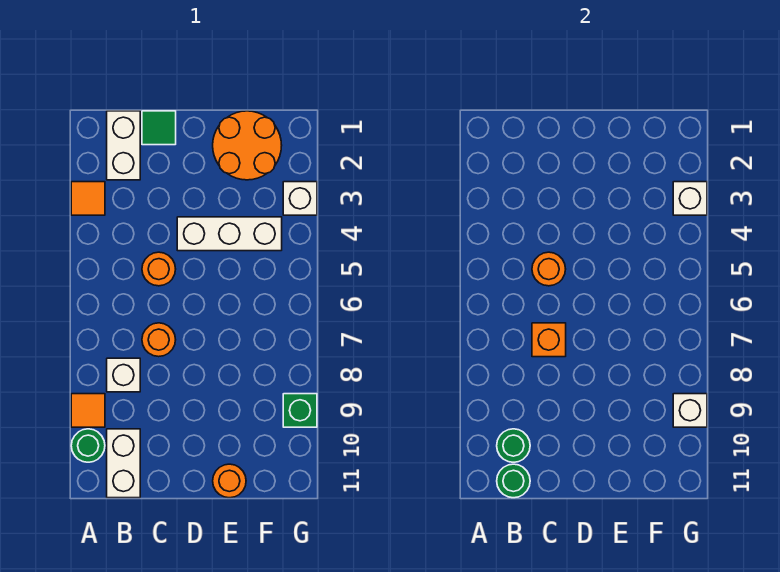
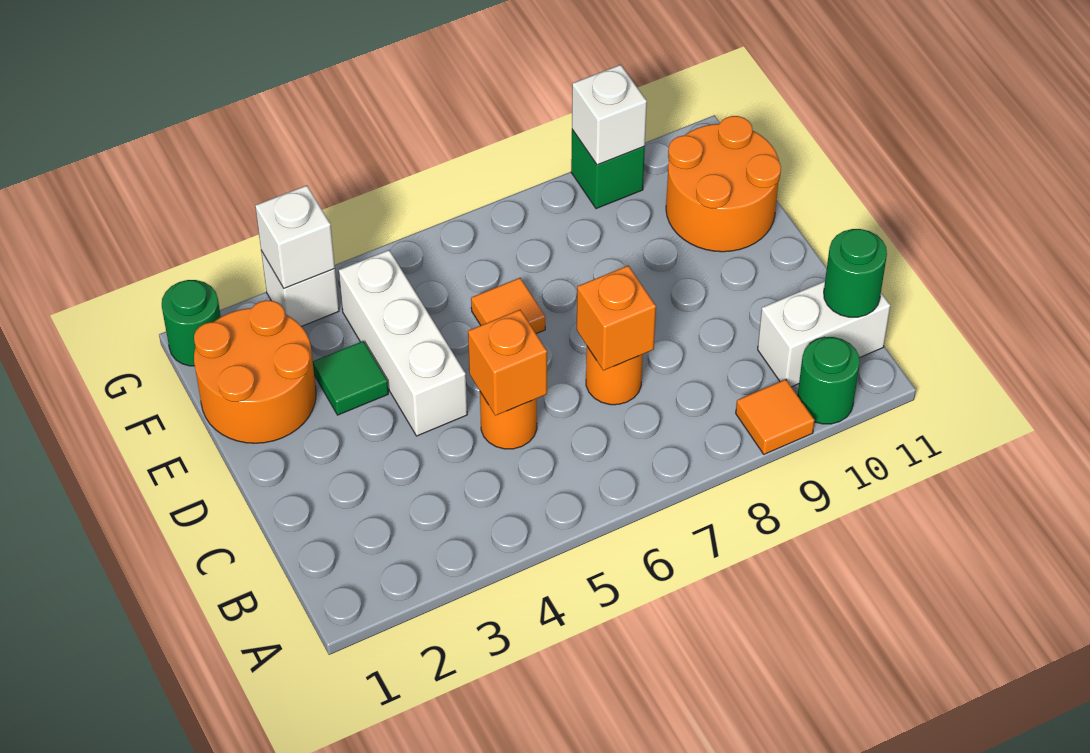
orange 1x1 tile [71,182,105,215] -> orange 1x1 tile moved to [471,278,545,334]
white 1x2 brick [107,111,140,180] -> none
white 1x1 brick [107,358,140,392] -> none
green 1x1 round brick [497,429,530,462] -> green 1x1 round brick moved to [162,280,221,366]
green 1x1 tile [142,111,176,145] -> green 1x1 tile moved to [313,341,388,415]
orange 1x1 round brick [532,252,566,286] -> orange 1x1 brick [468,310,547,416]
orange 1x1 round brick [213,464,246,498] -> orange 2x2 round brick [666,116,781,252]

